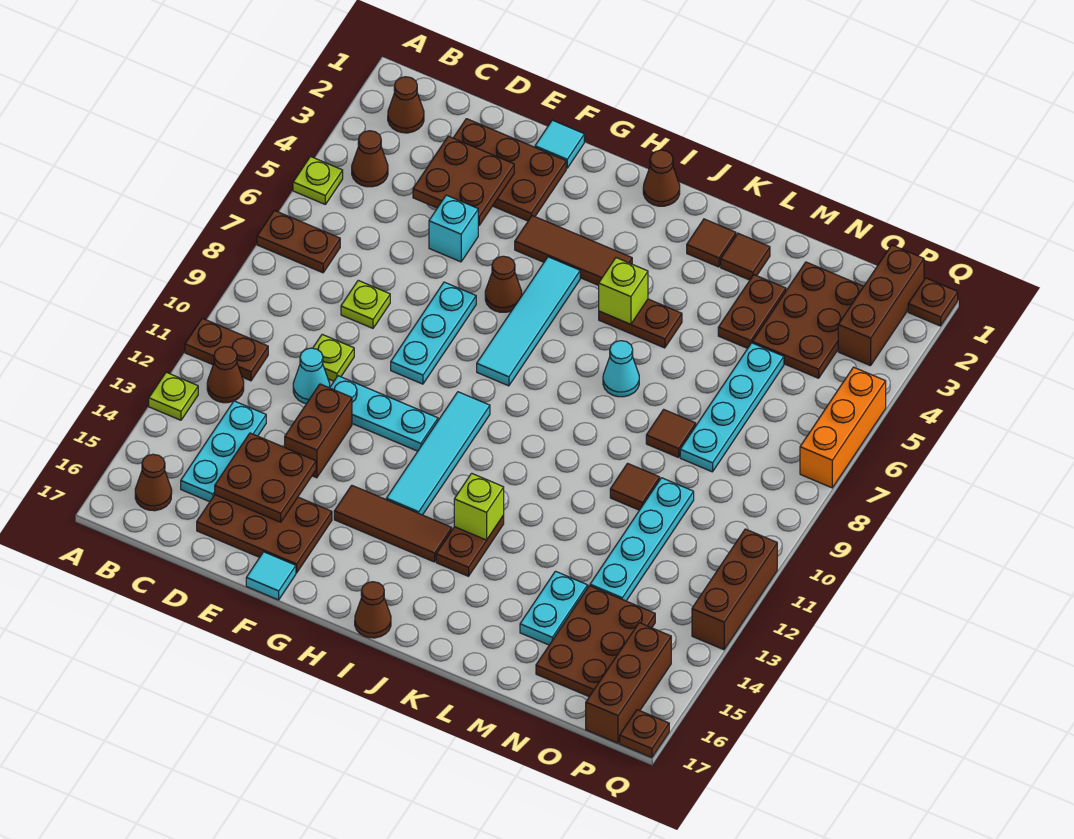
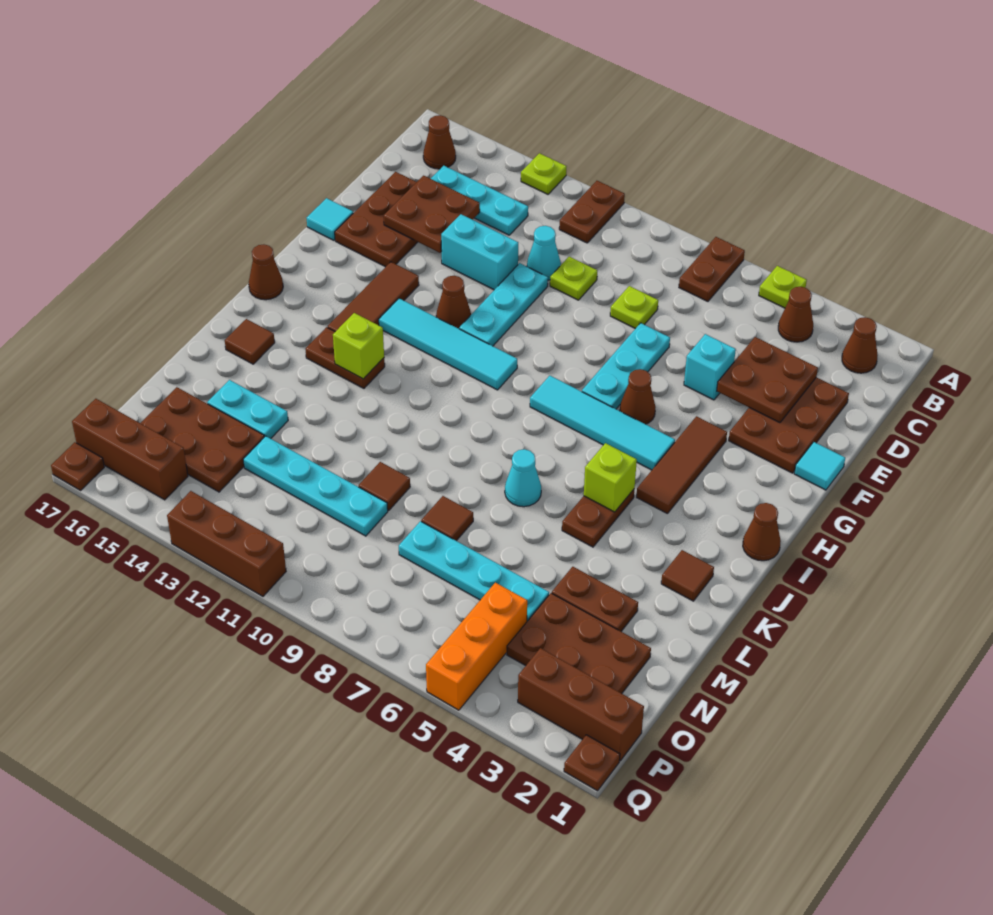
brown 1x1 cone [207,346,244,403] -> brown 1x1 cone moved to [436,276,471,329]
brown 1x2 brick [285,384,352,478] -> cyan 1x2 brick [441,214,518,290]
cyan 1x3 plate [391,282,476,384] -> cyan 1x3 plate turned to [582,323,670,409]
brown 1x1 tile [721,233,770,280] -> brown 1x1 tile moved to [225,319,275,364]
orange 1x3 brick [800,367,886,488] -> orange 1x3 brick turned to [426,583,527,710]

